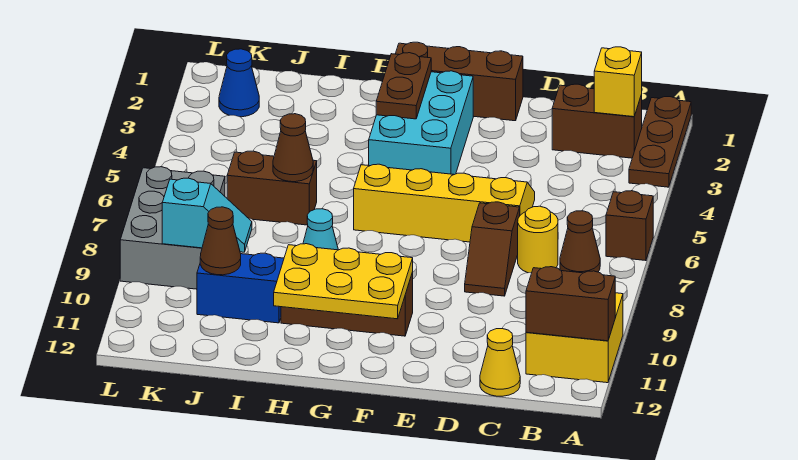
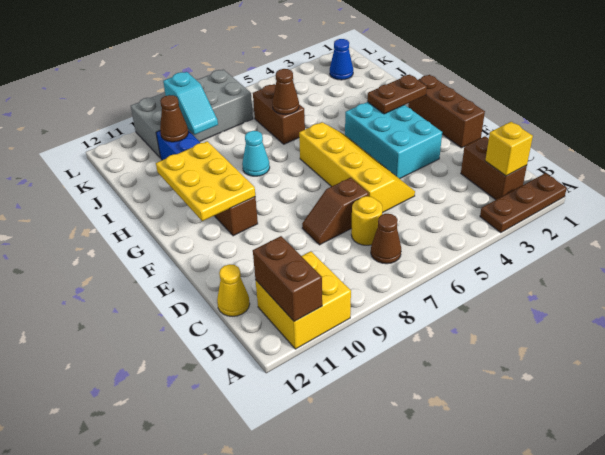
brown 1x1 brick [606,191,653,261] -> none
cyan 2x3 brick [369,71,473,175] -> cyan 2x3 brick turned to [345,102,442,179]
grey 2x3 brick [120,167,225,289] -> grey 2x4 brick [131,70,253,158]

